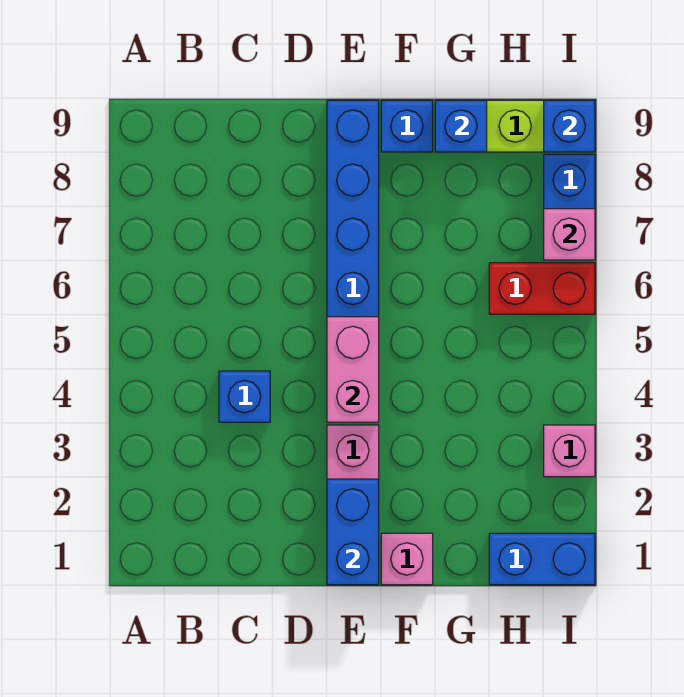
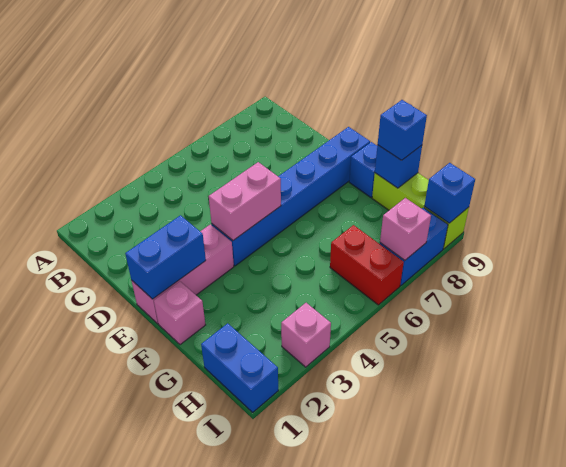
blue 1x1 brick [219,371,270,422] -> blue 1x1 brick moved to [378,100,427,160]

